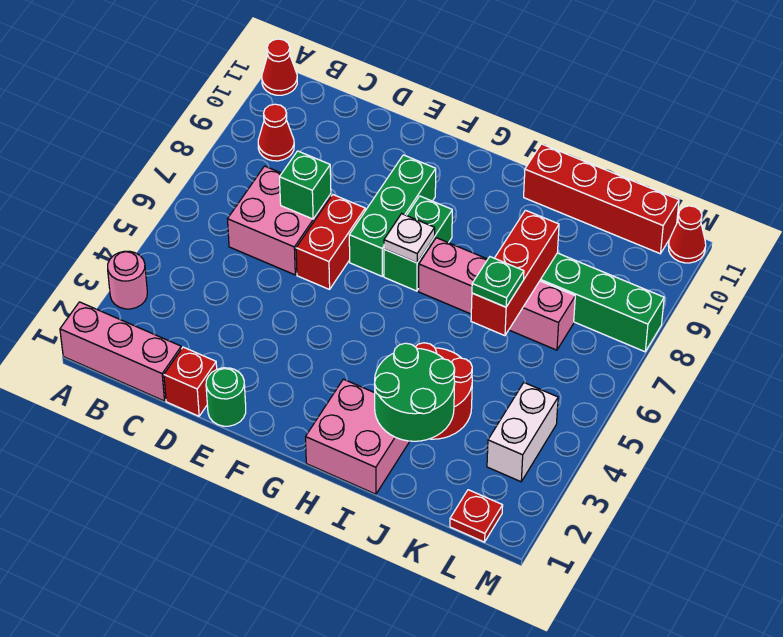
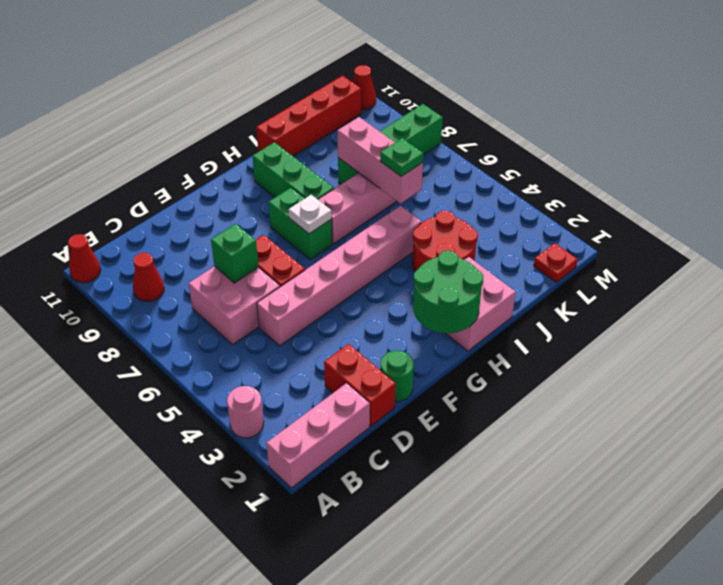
red 1x1 brick [164,347,217,416] -> red 1x2 brick [324,344,396,426]
none -> pink 1x6 brick [257,206,421,346]
green 1x3 brick [349,155,436,276] -> green 1x3 brick moved to [253,142,334,199]
green 2x2 round brick [374,343,455,441] -> green 2x2 round brick moved to [413,251,483,333]
red 1x3 brick [471,210,559,336] -> pink 1x3 brick [337,117,423,204]
white 1x2 brick [487,383,558,482] -> none

